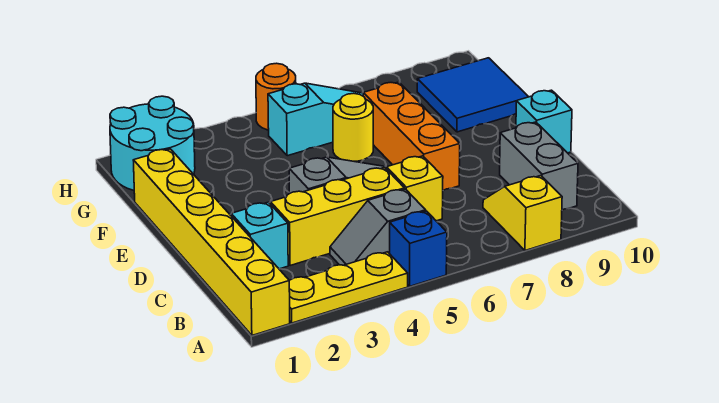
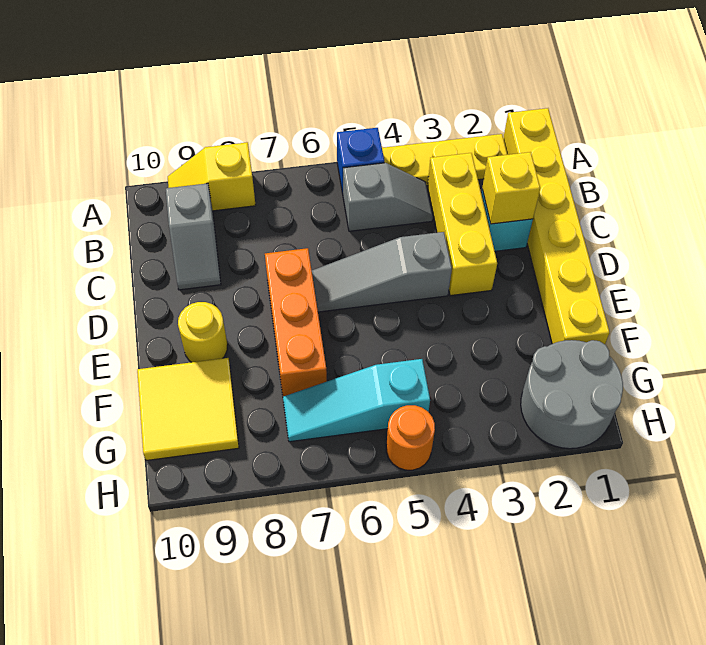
yellow 1x2 slope [483,176,562,250] -> yellow 1x2 slope turned to [168,142,256,211]
grey 1x2 brick [500,122,578,210] -> grey 1x2 slope [166,183,221,290]
yellow 1x3 brick [270,168,404,266] -> yellow 1x3 brick turned to [427,153,497,296]
yellow 1x1 brick [387,156,443,221] -> yellow 1x1 brick moved to [482,152,540,224]
cyan 1x1 brick [516,90,572,153] -> none
yellow 1x1 round brick [333,93,373,161] -> yellow 1x1 round brick moved to [178,302,228,362]
blue 2x2 tile [417,58,528,132] -> yellow 2x2 tile [137,358,239,461]
cyan 2x2 round brick [110,96,195,190] -> grey 2x2 round brick [521,340,623,449]

